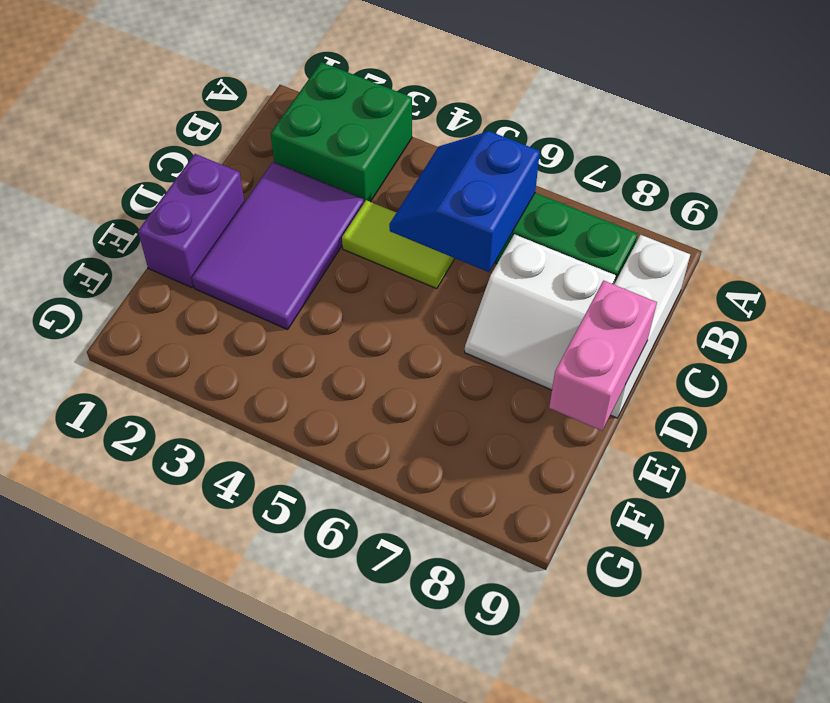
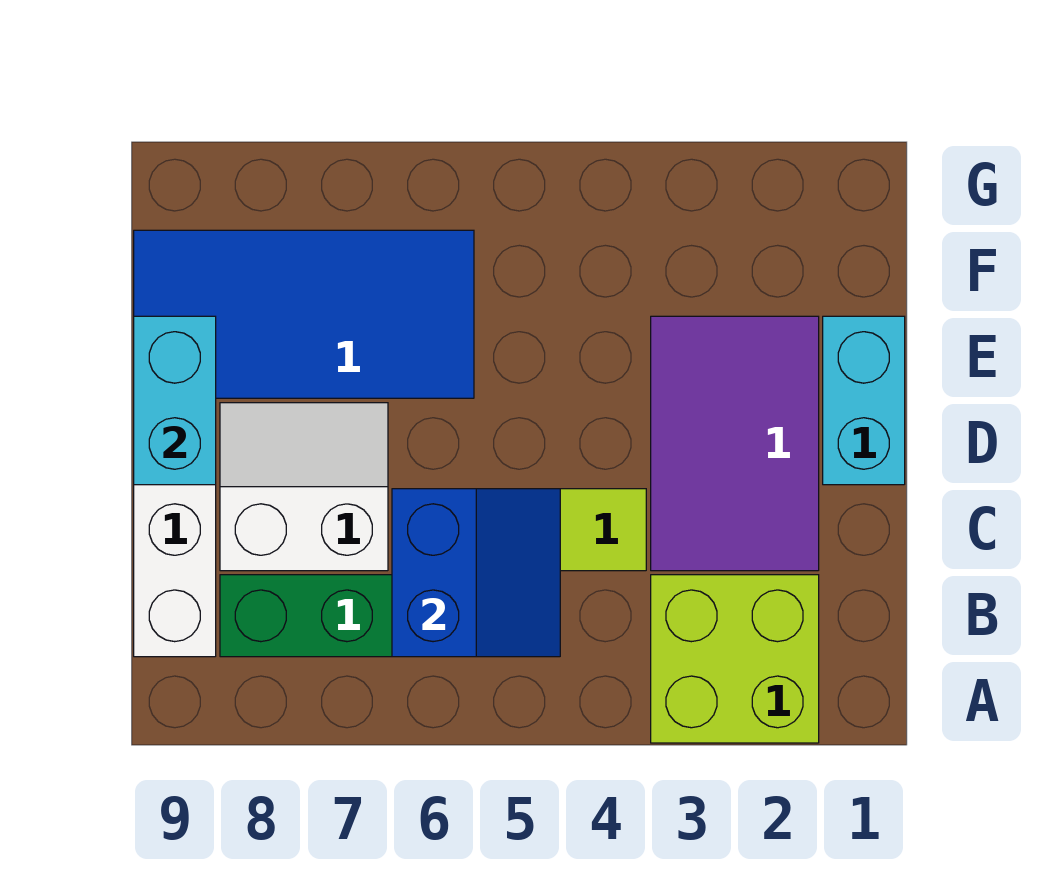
green 2x2 brick [271,62,412,202] -> lime 2x2 brick [651,575,819,743]
purple 1x2 brick [138,154,244,288] -> cyan 1x2 brick [823,316,905,485]
pink 1x2 brick [549,281,657,431] -> cyan 1x2 brick [134,316,216,485]
none -> blue 2x4 tile [134,230,474,398]

